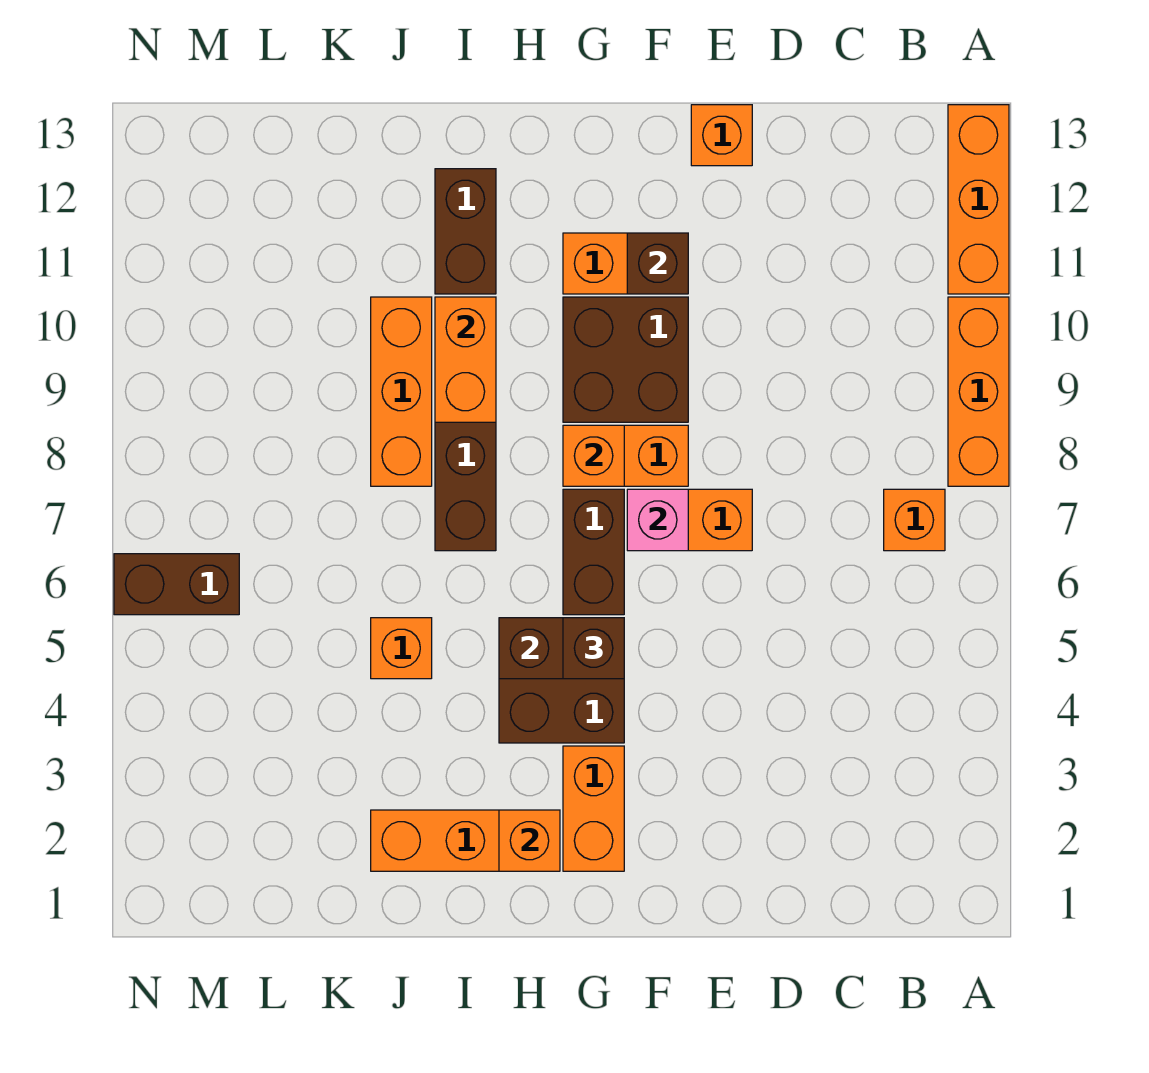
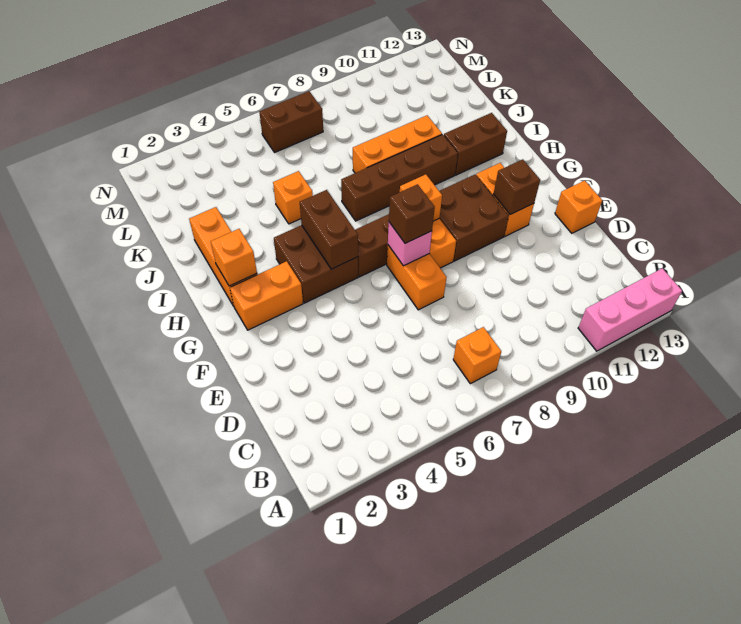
orange 1x3 brick [948,297,1009,486] -> none
orange 1x3 brick [948,105,1009,294] -> pink 1x3 brick [578,268,682,351]
brown 1x1 brick [563,618,624,679] -> brown 1x1 brick moved to [389,184,435,243]
orange 1x2 brick [435,297,496,422] -> none
brown 1x2 brick [114,554,239,615] -> brown 1x2 brick turned to [259,91,323,153]

